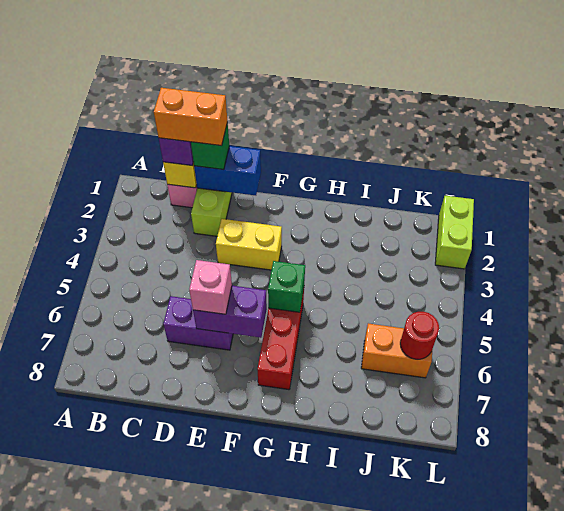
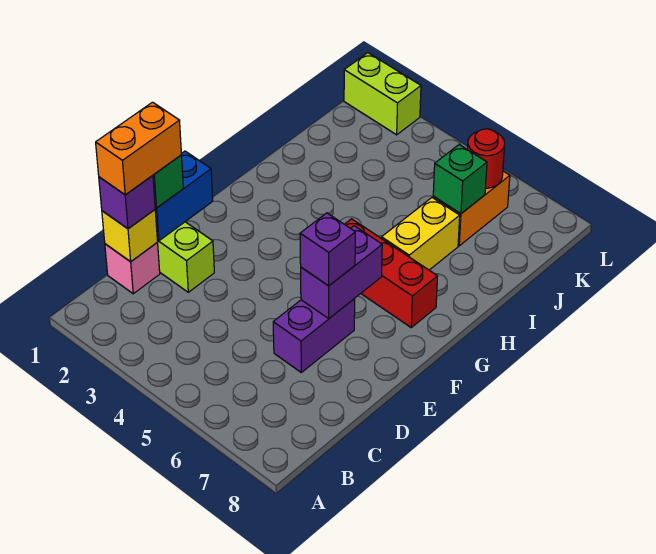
yellow 1x2 brick [216,219,282,270] -> yellow 1x2 brick moved to [381,198,460,270]
pink 1x1 brick [189,260,232,314] -> purple 1x1 brick [300,213,355,286]
green 1x1 brick [268,261,305,312] -> green 1x1 brick moved to [433,145,487,214]

